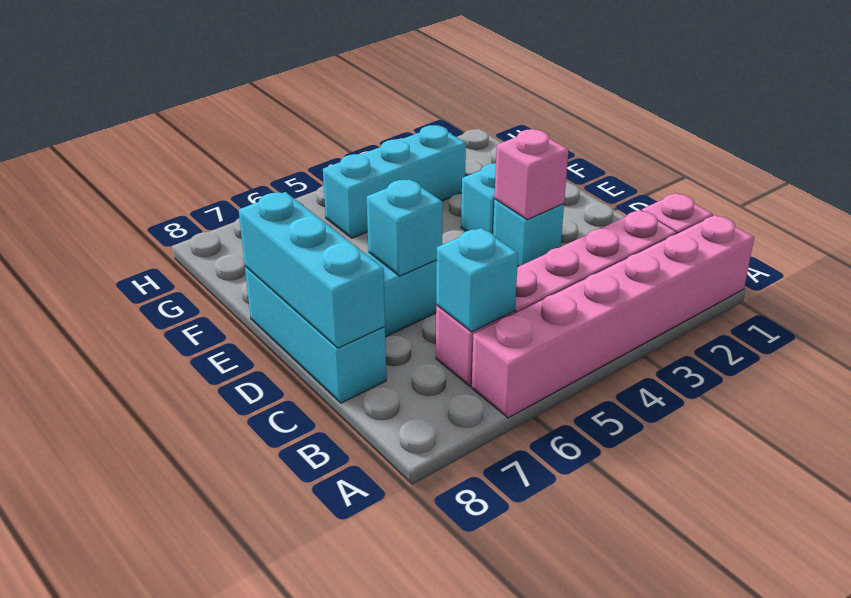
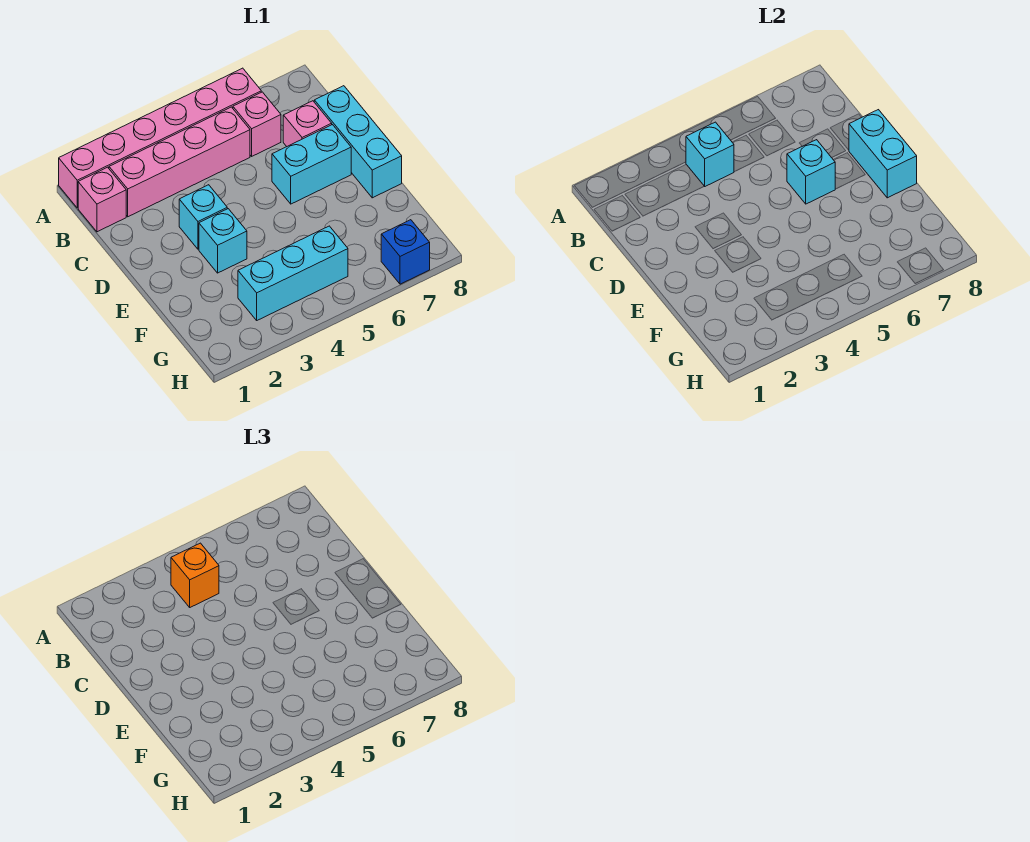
none -> orange 1x1 brick [171,543,219,607]
cyan 1x1 brick [436,228,518,332] -> cyan 1x1 brick moved to [686,122,734,186]
cyan 1x3 brick [239,192,385,348] -> cyan 1x2 brick [849,110,917,198]
pink 1x1 brick [495,129,569,220] -> pink 1x1 brick moved to [283,101,332,146]
none -> blue 1x1 brick [381,220,430,284]

